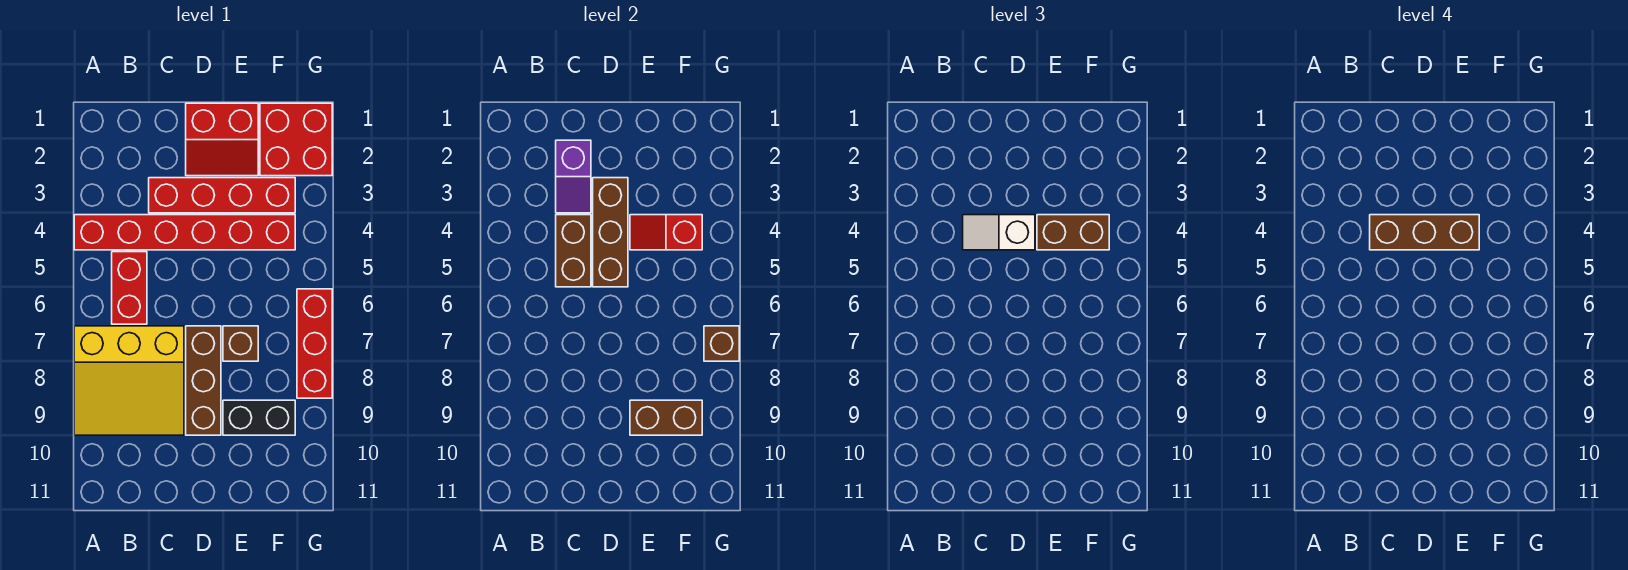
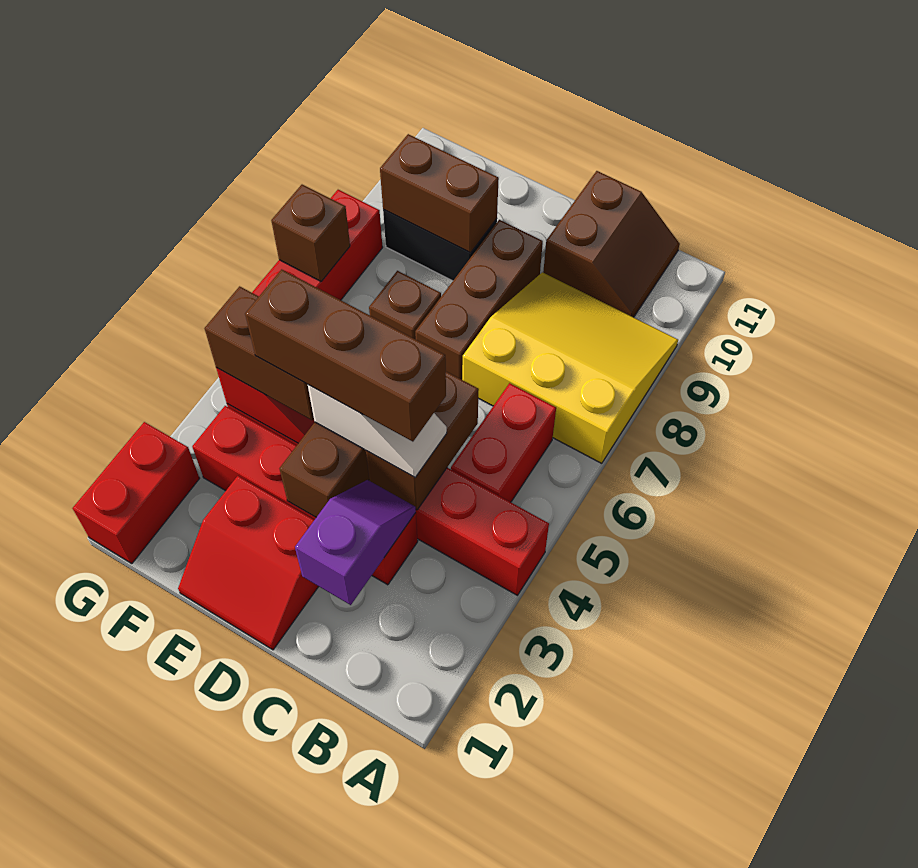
none -> brown 2x2 slope [543,171,680,317]
red 2x2 slope [186,103,258,176] -> red 2x2 slope turned to [178,476,319,650]
red 2x2 brick [260,103,332,176] -> red 1x2 brick [73,422,200,563]

